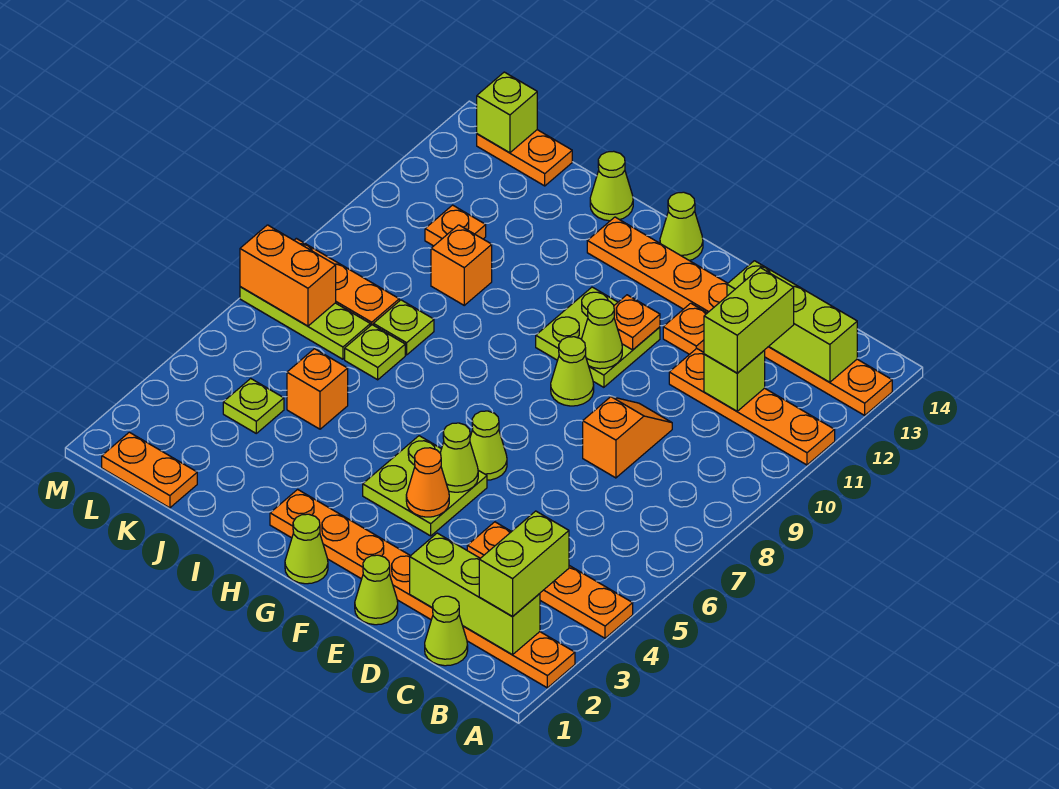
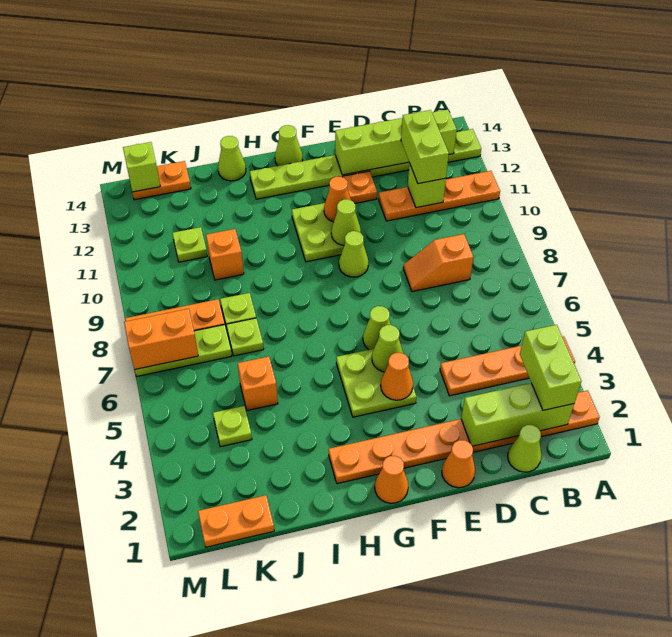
orange 1x8 plate [587,217,892,415] -> lime 1x8 plate [250,129,481,199]
lime 1x3 brick [727,261,857,382] -> lime 1x4 brick [335,110,457,175]
orange 1x2 slope [583,397,672,478] -> orange 1x2 slope turned to [403,234,473,292]
lime 1x1 cone [355,555,398,625] -> orange 1x1 cone [442,440,475,488]
orange 1x1 plate [614,295,660,350] -> orange 1x1 cone [324,176,351,222]
lime 1x1 cone [285,514,328,584] -> orange 1x1 cone [375,456,408,503]
orange 1x1 plate [425,205,486,246] -> lime 1x1 plate [172,227,207,262]

